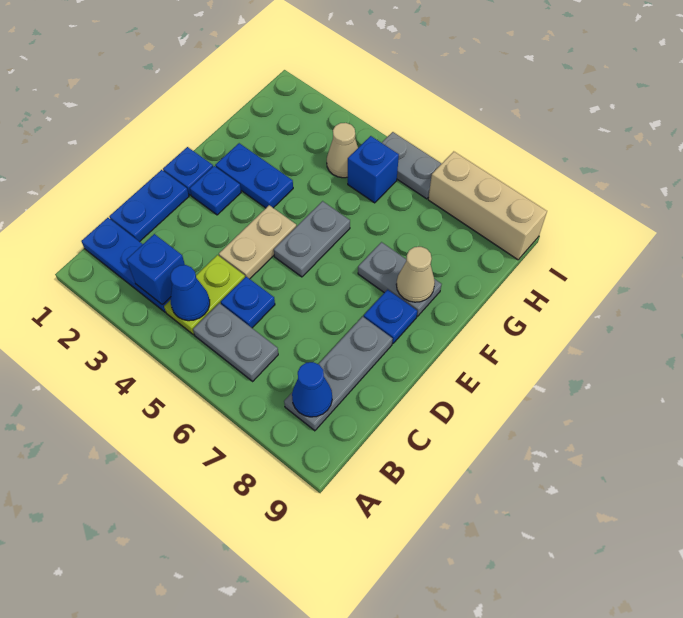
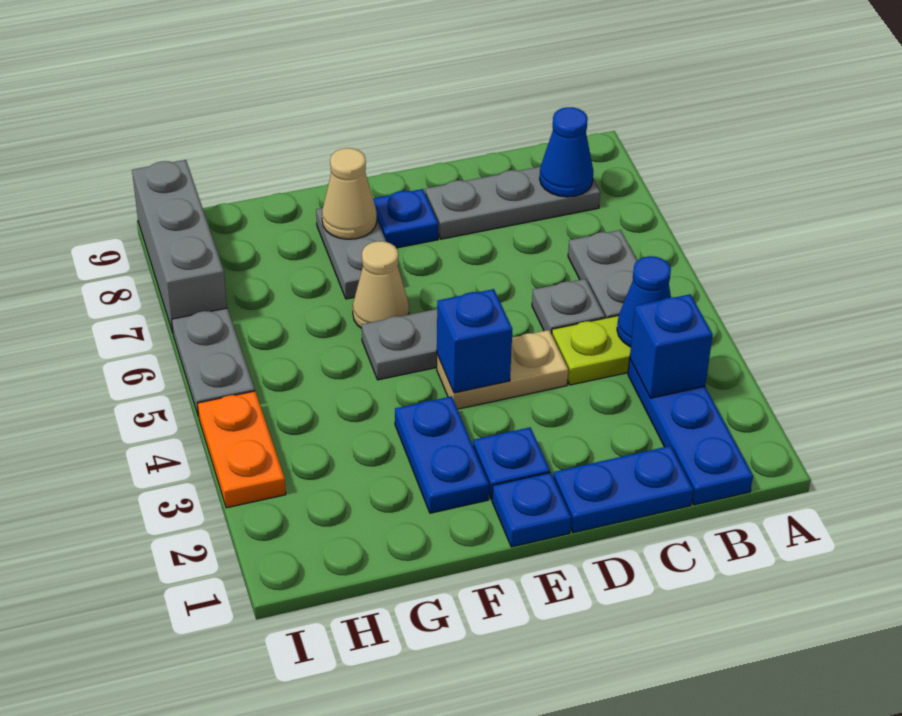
blue 1x1 plate [221,277,275,328] -> grey 1x1 plate [532,279,605,334]
tan 1x1 cone [327,123,358,178] -> tan 1x1 cone moved to [353,241,409,328]
blue 1x1 brick [348,136,399,203] -> blue 1x1 brick moved to [437,289,512,393]
none -> orange 1x2 plate [197,391,286,508]
tan 1x3 brick [428,152,547,260] -> grey 1x3 brick [132,160,227,333]

